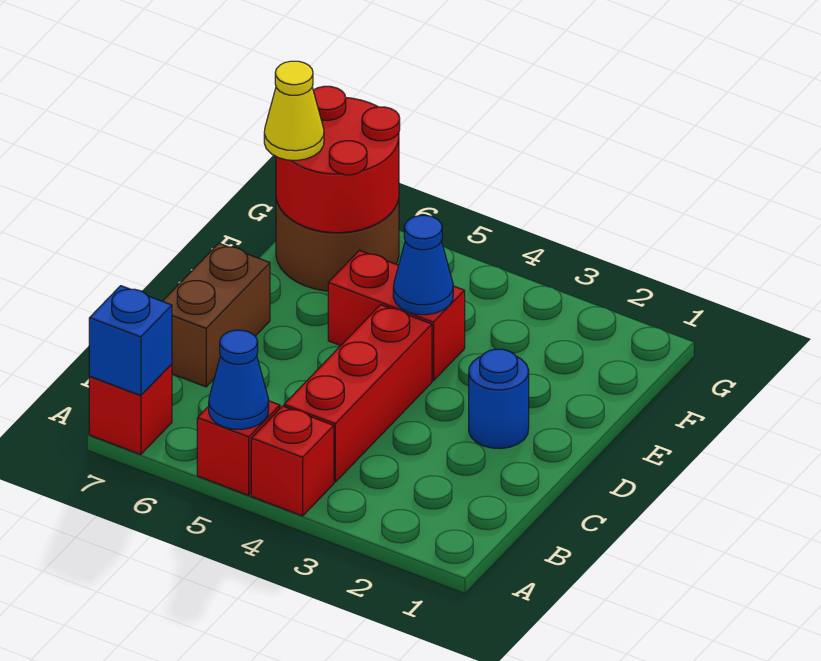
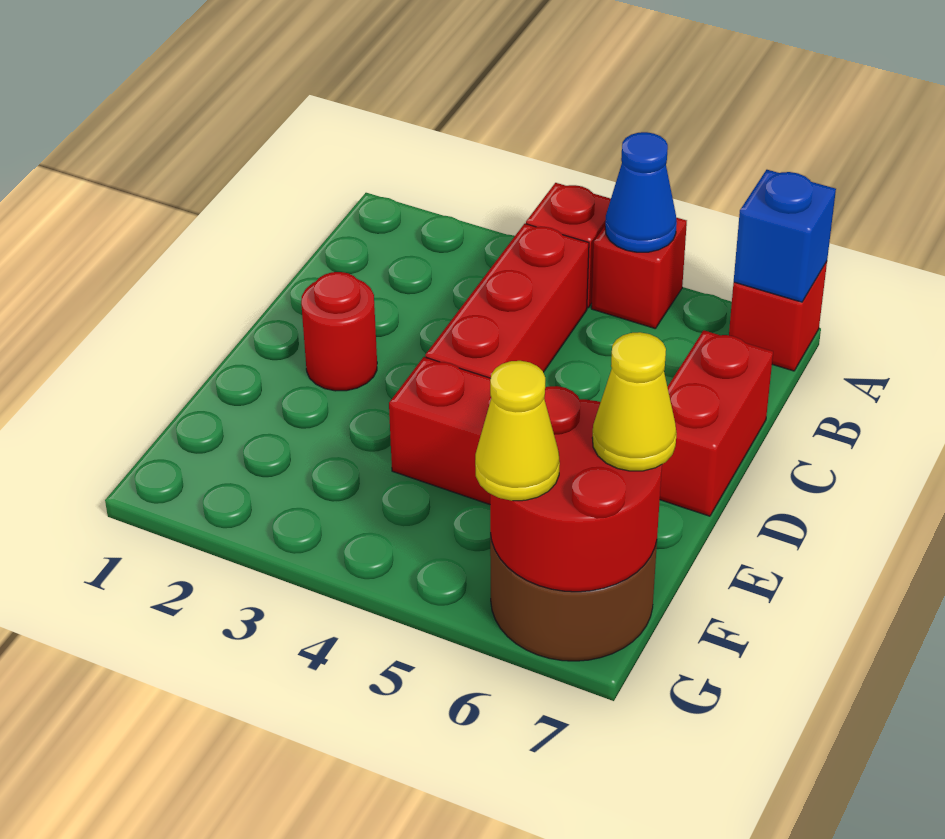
brown 1x2 brick [163,243,270,387] -> red 1x2 brick [660,330,773,516]
blue 1x1 round brick [469,349,529,448] -> red 1x1 round brick [301,272,377,391]
blue 1x1 cone [393,215,453,315] -> none
none -> yellow 1x1 cone [475,361,560,501]

